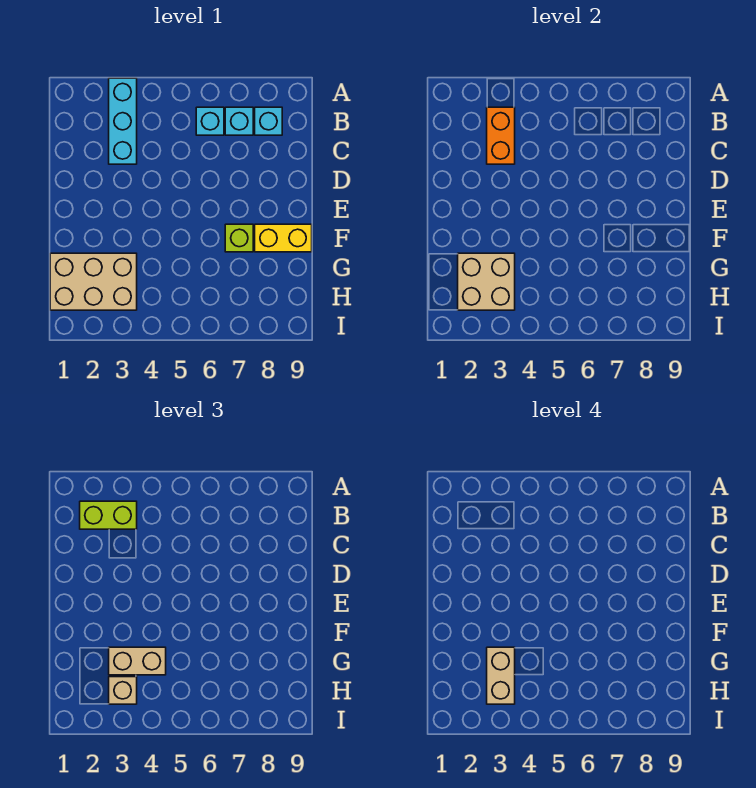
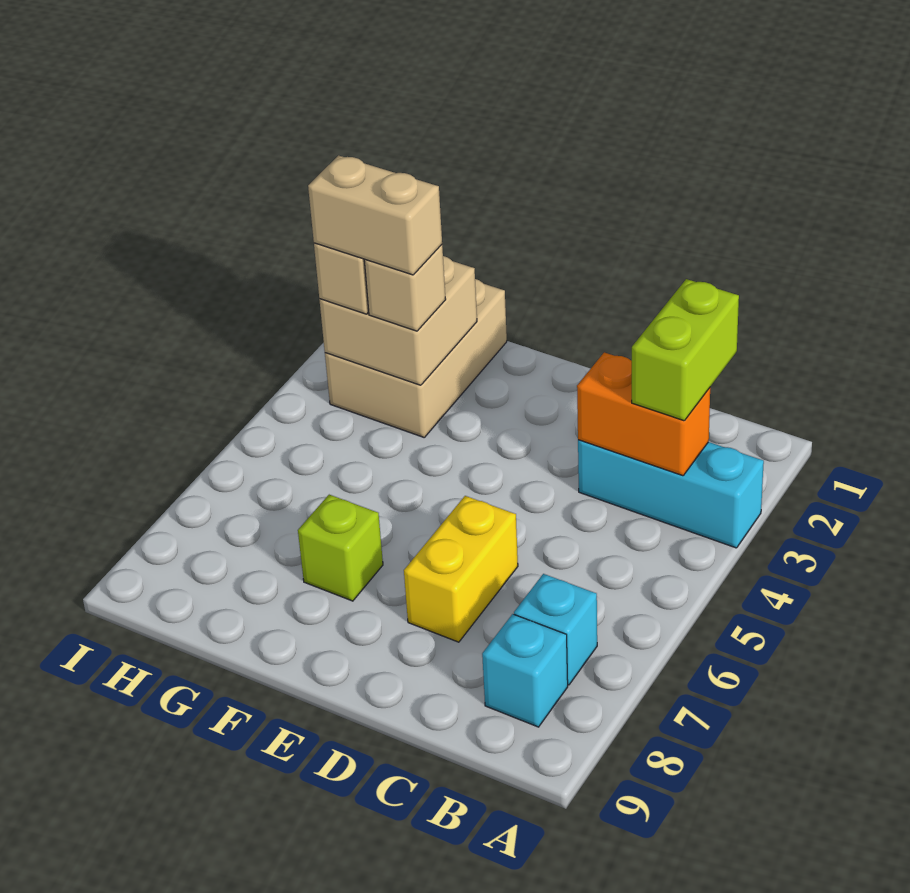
cyan 1x1 brick [196,107,224,135] -> none
yellow 1x2 brick [255,224,312,252] -> yellow 1x2 brick moved to [404,496,518,642]
tan 1x2 brick [109,647,166,675] -> tan 1x1 brick [364,245,446,331]

